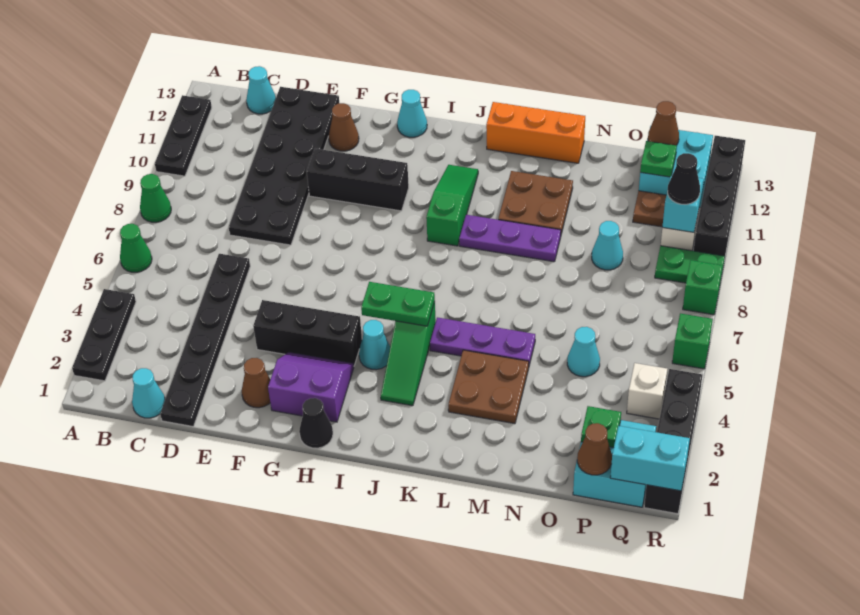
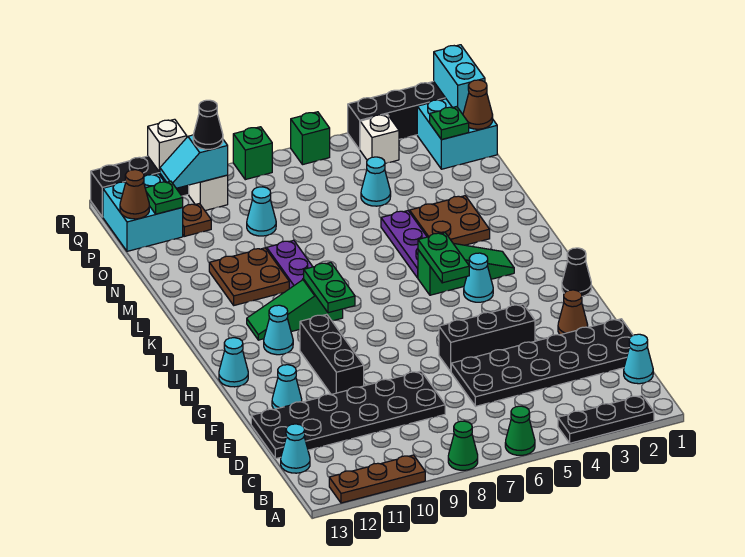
black 1x3 plate [155,95,212,176] -> brown 1x3 plate [329,455,425,503]
black 1x6 plate [160,254,250,426] -> black 2x6 plate [451,319,633,406]
black 1x3 brick [253,300,362,365] -> black 1x3 brick turned to [439,304,535,372]
brown 1x1 cone [329,103,359,151] -> cyan 1x1 cone [272,365,302,409]
purple 2x2 slope [268,352,354,422] -> none
none -> cyan 1x1 cone [264,305,293,355]
orange 1x3 brick [486,102,585,163] -> none
green 1x2 plate [655,246,725,283] -> green 1x2 plate moved to [304,262,355,313]
none -> white 1x1 brick [148,119,187,172]

